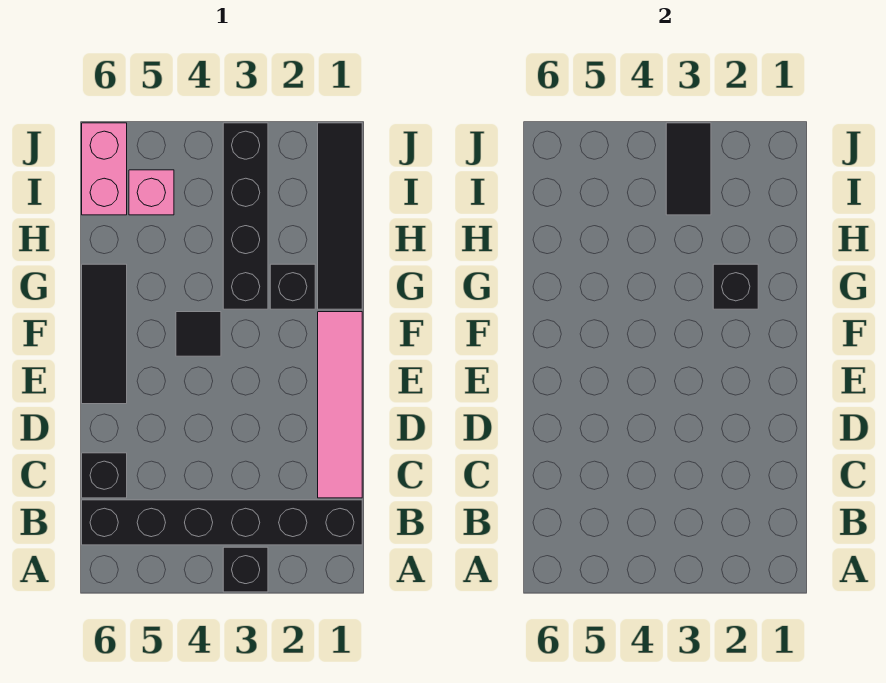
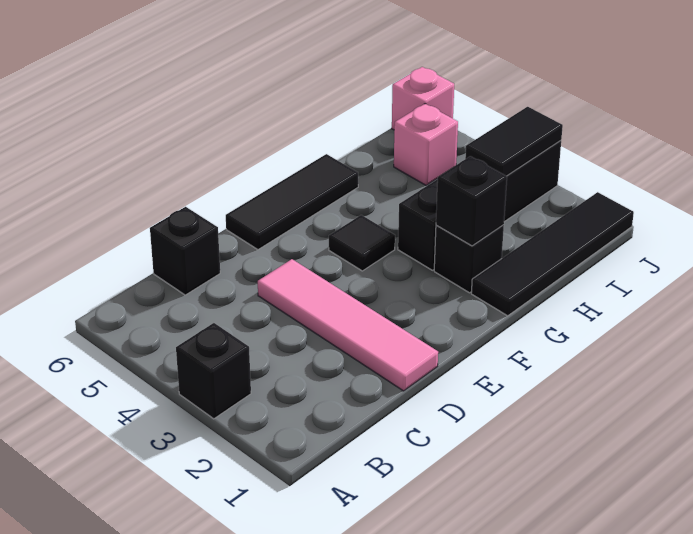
black 1x6 brick [82,500,362,545] -> none
pink 1x4 tile [318,312,362,498] -> pink 1x4 tile turned to [258,259,438,391]
pink 1x2 brick [82,123,127,215] -> pink 1x1 brick [392,67,454,130]

